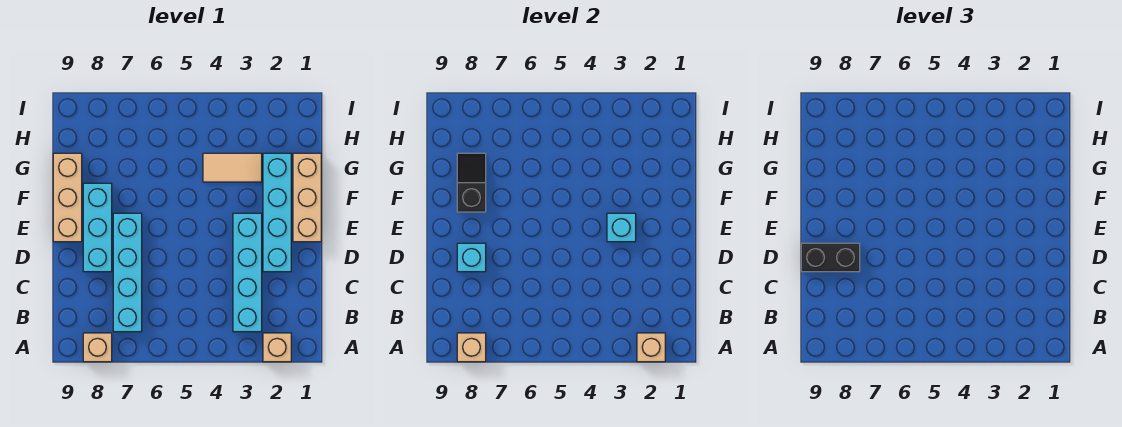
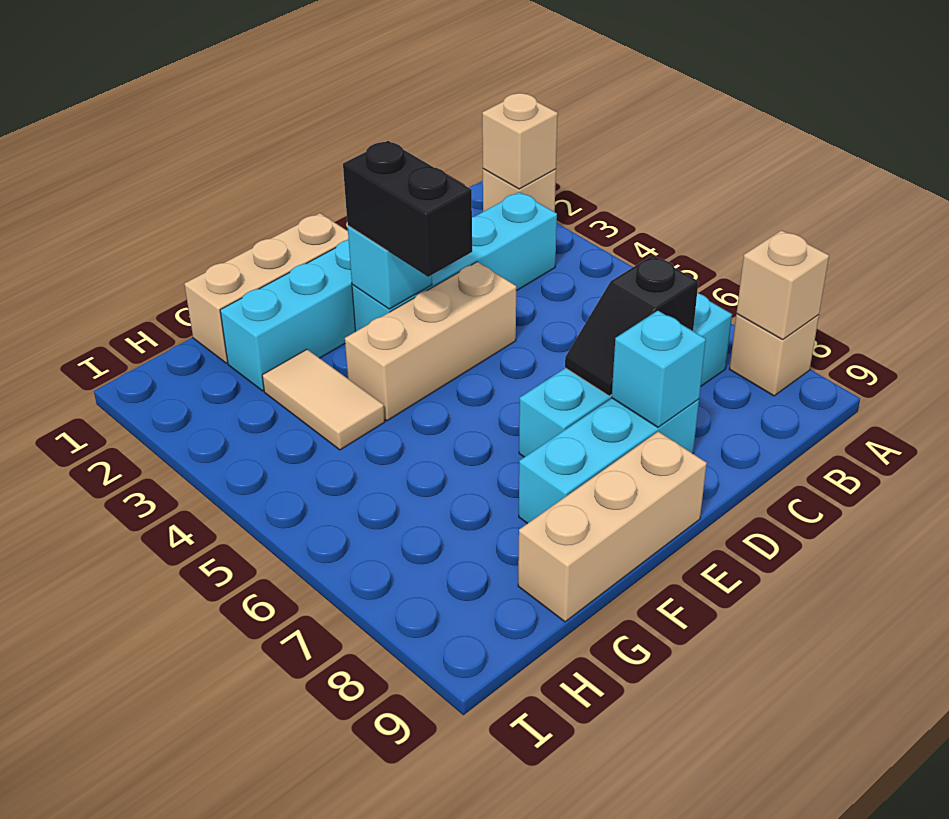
none -> tan 1x3 brick [345,262,516,421]
black 1x2 brick [801,243,860,272] -> black 1x2 brick moved to [343,141,472,277]
black 1x2 slope [457,153,486,212] -> black 1x2 slope moved to [565,255,698,396]

